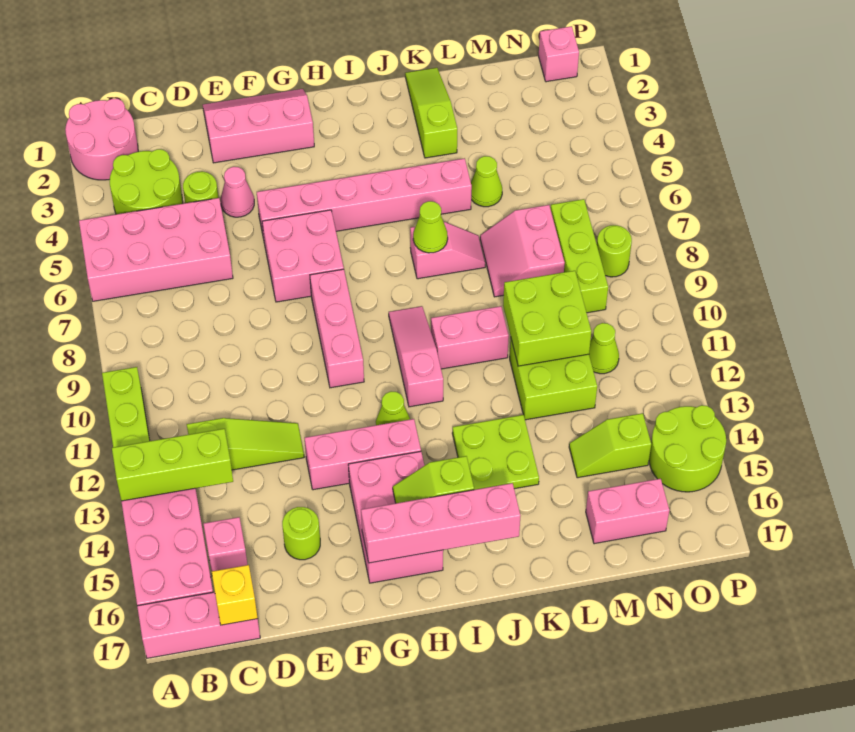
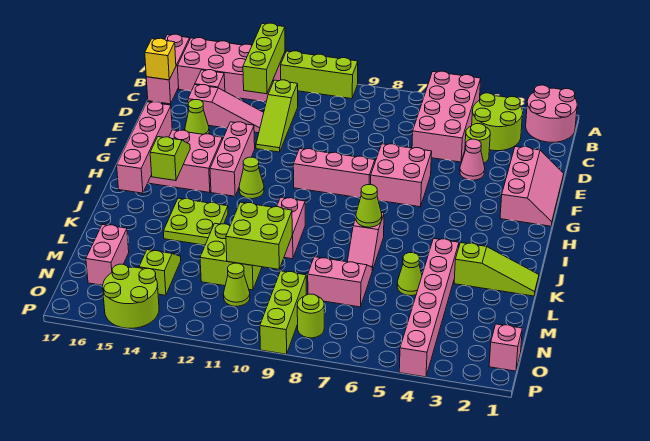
lime 1x1 round brick [282,507,320,560] -> lime 1x1 cone [185,100,209,134]
pink 1x6 brick [257,158,472,239] -> pink 1x6 brick moved to [399,239,459,377]
pink 1x3 slope [389,306,443,407] -> pink 1x3 slope moved to [188,85,264,133]
lime 1x3 brick [551,199,608,313] -> lime 1x3 brick turned to [260,271,306,354]

